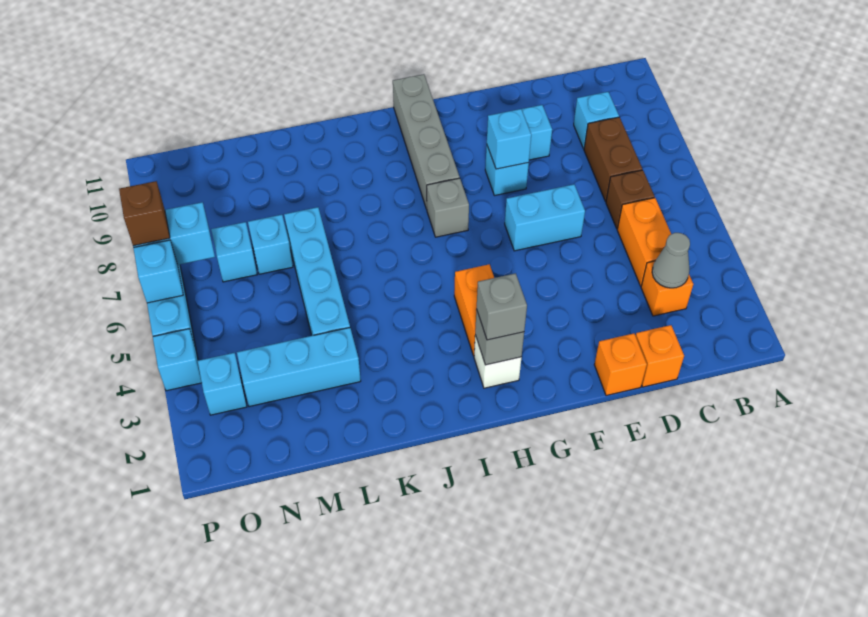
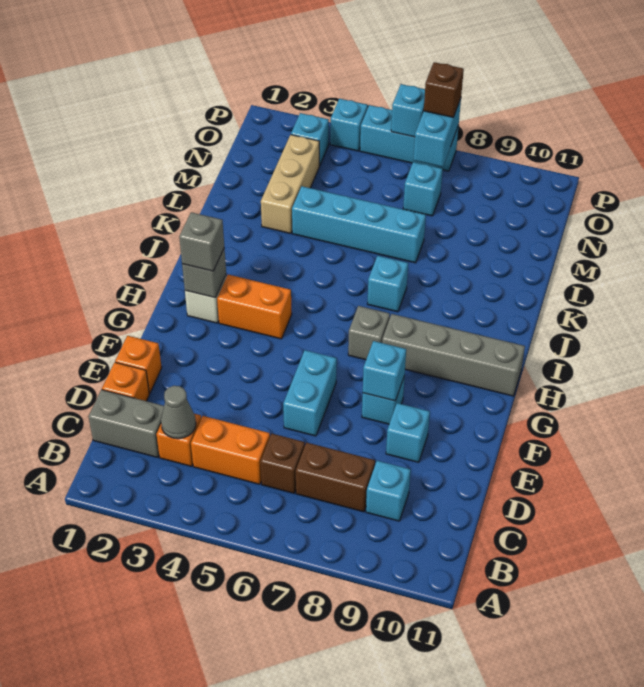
none -> grey 1x2 brick [89,390,164,458]
cyan 1x3 brick [237,328,361,407] -> tan 1x3 brick [261,135,319,234]
cyan 1x1 brick [248,215,293,274] -> cyan 1x1 brick moved to [368,256,408,312]

